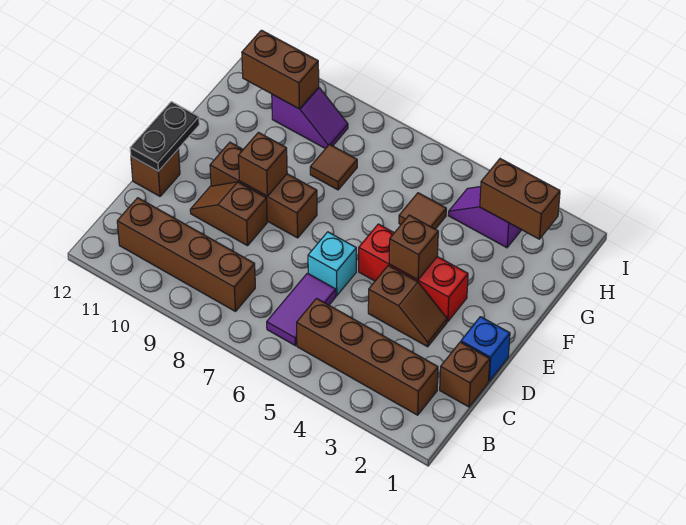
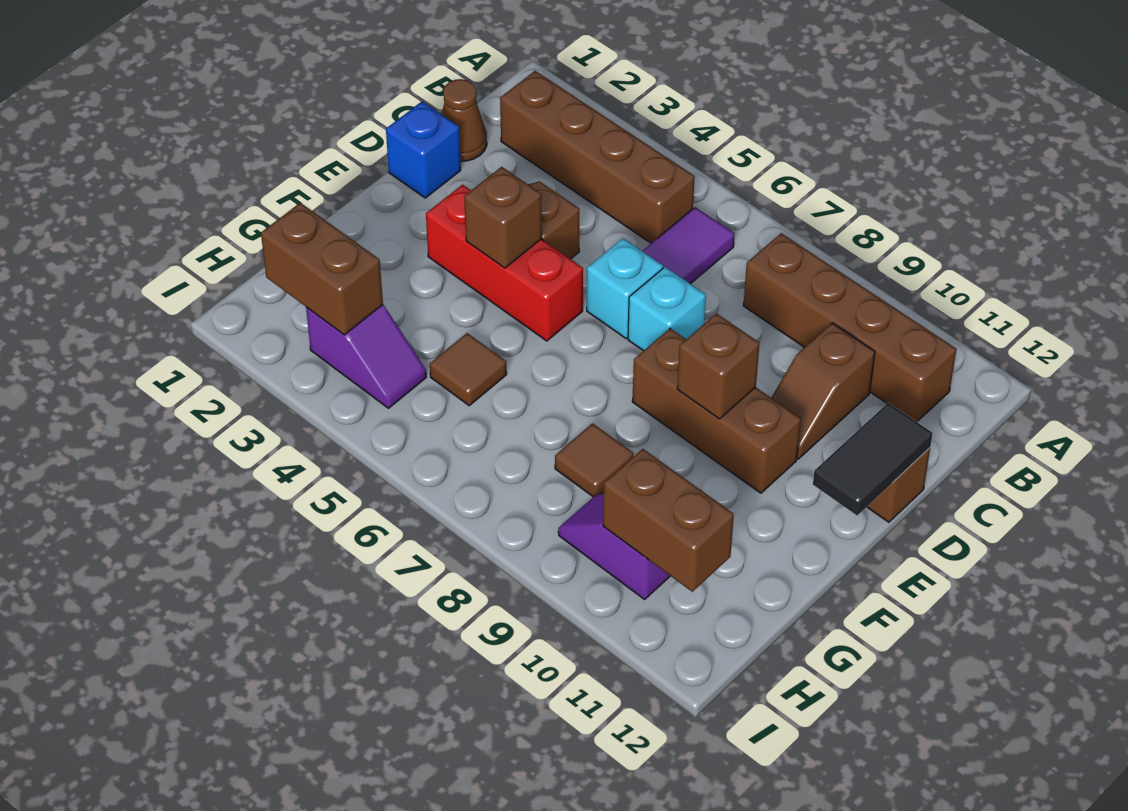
brown 1x1 brick [440,342,490,407] -> brown 1x1 cone [442,79,487,161]
none -> cyan 1x1 brick [628,267,706,351]
brown 1x2 slope [190,182,267,246] -> brown 1x2 slope turned to [771,323,875,459]
black 1x2 plate [130,102,199,171] -> black 1x2 tile [813,403,933,515]

